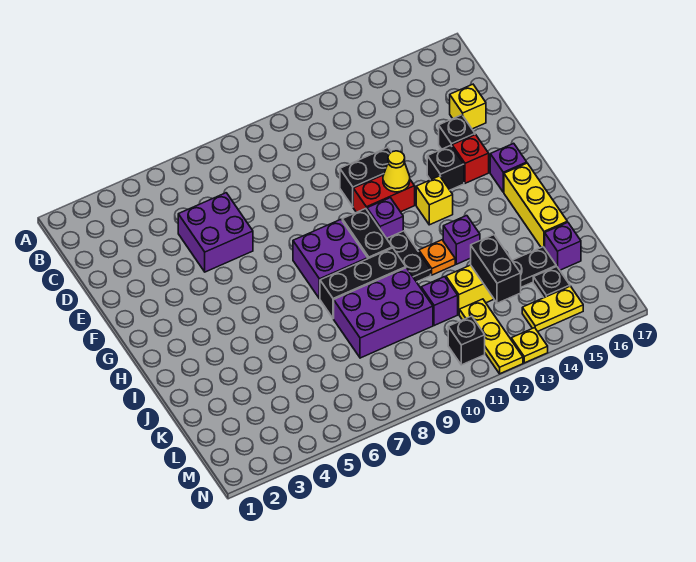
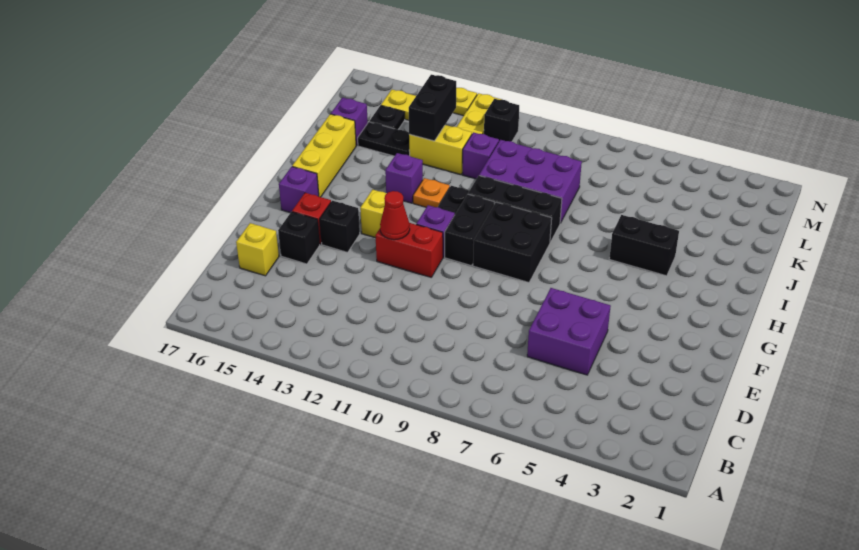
black 1x2 brick [340,147,391,207] -> black 1x2 brick moved to [609,215,679,276]
yellow 1x1 cone [383,151,410,192] -> red 1x1 cone [380,191,410,240]
purple 2x2 brick [293,220,368,299] -> black 2x2 brick [473,202,552,283]

